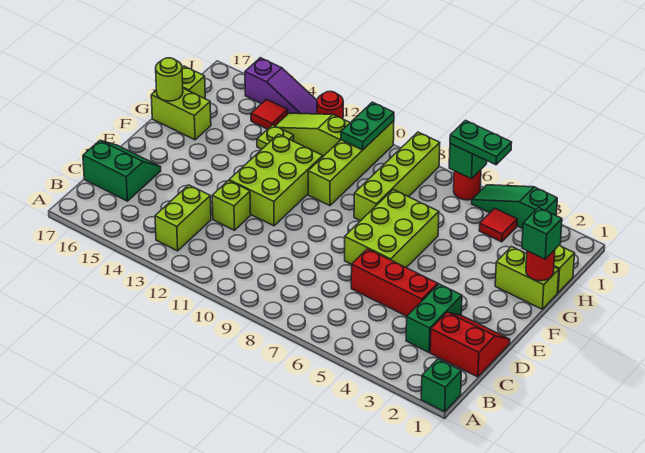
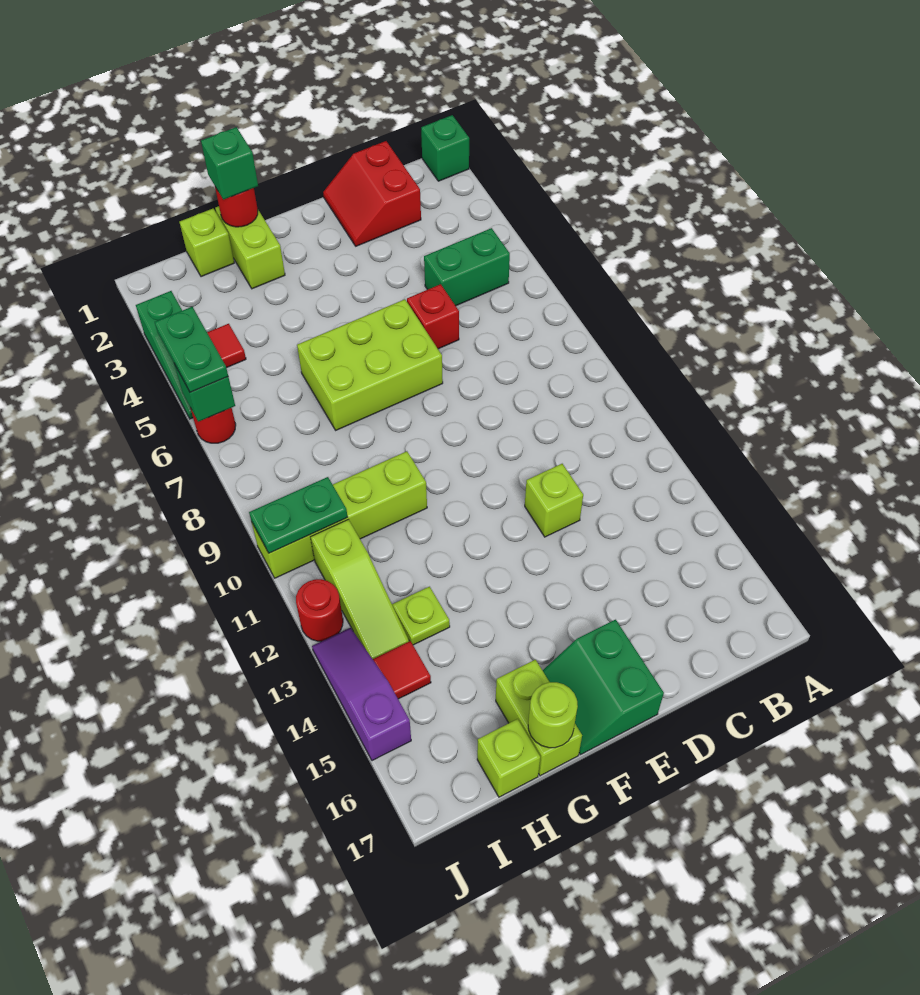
lime 1x2 brick [155,185,211,251] -> none
green 1x2 brick [406,284,462,352] -> green 1x2 brick moved to [424,228,510,306]
green 2x2 slope [83,141,161,201] -> green 2x2 slope moved to [543,620,664,755]
red 1x3 brick [351,249,438,316] -> red 1x1 brick [407,284,459,349]
lime 2x3 brick [229,134,323,226] -> none
lime 1x4 brick [354,132,440,221] -> none

